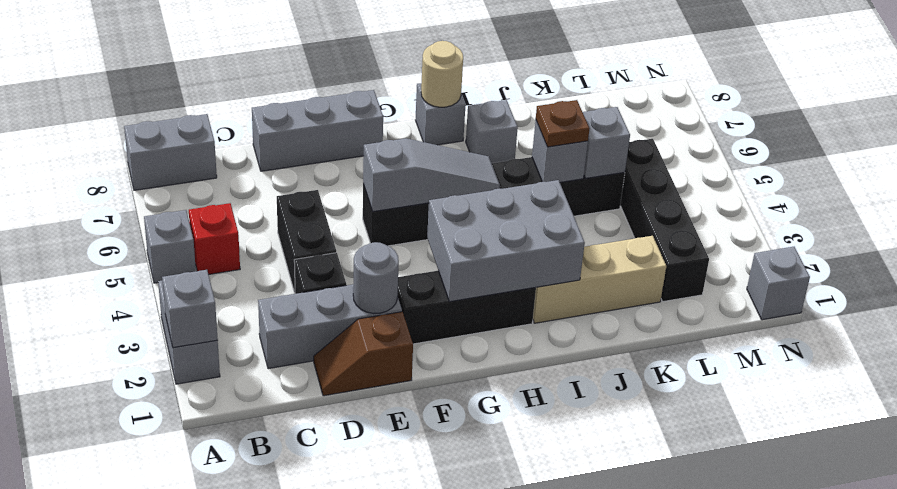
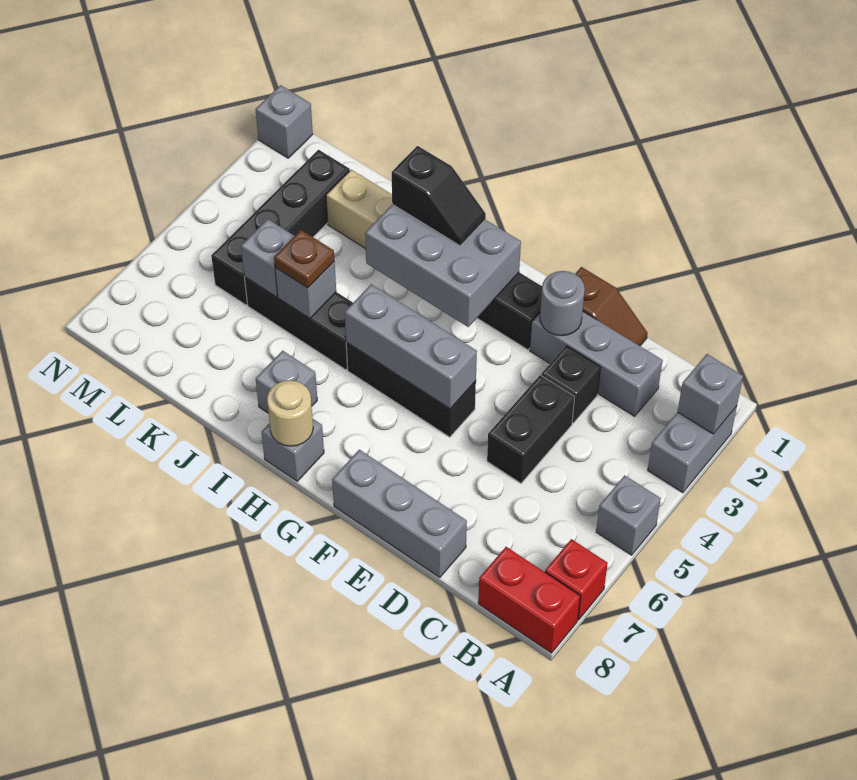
grey 1x2 brick [124,114,217,190] -> red 1x2 brick [478,547,580,653]
red 1x1 brick [189,203,240,275] -> red 1x1 brick moved to [545,539,608,620]
grey 1x3 slope [363,138,500,212] -> grey 1x3 brick [345,284,477,409]
none -> black 1x2 slope [392,146,486,246]

